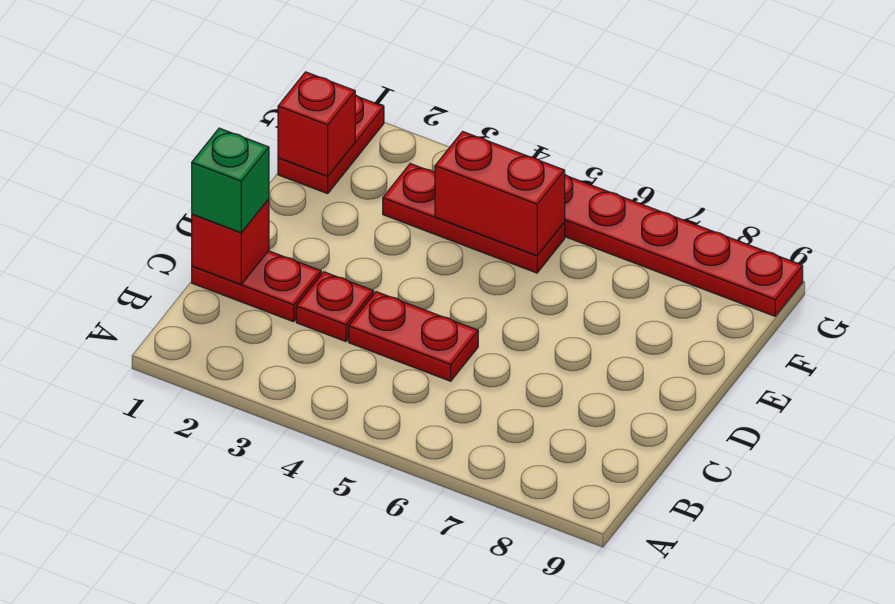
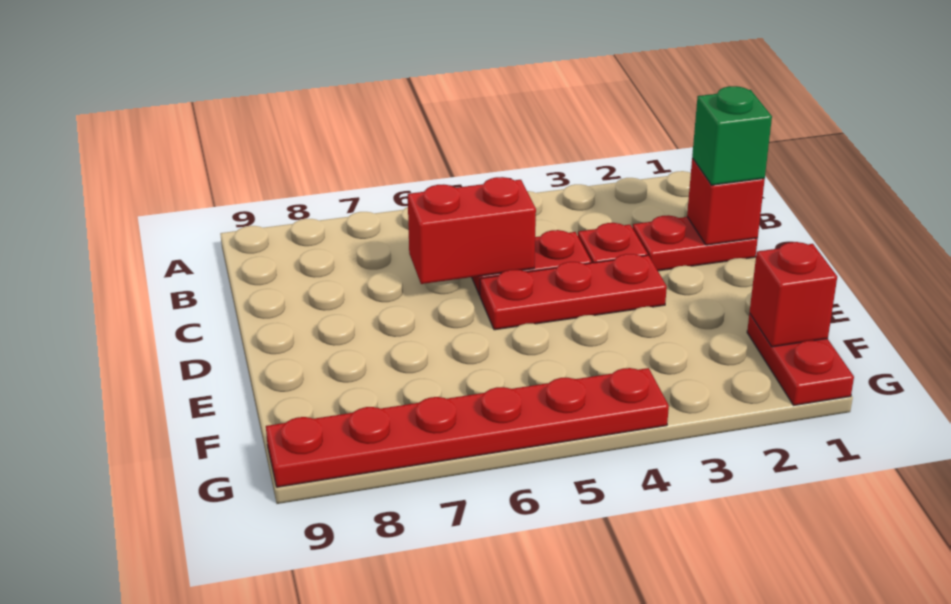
red 1x3 plate [383,164,565,273] -> red 1x3 plate moved to [480,254,667,330]
red 1x2 brick [435,132,565,256] -> red 1x2 brick moved to [408,177,536,284]

